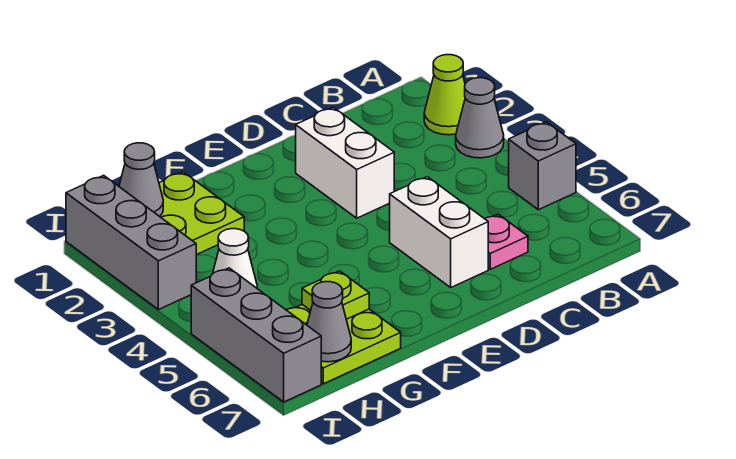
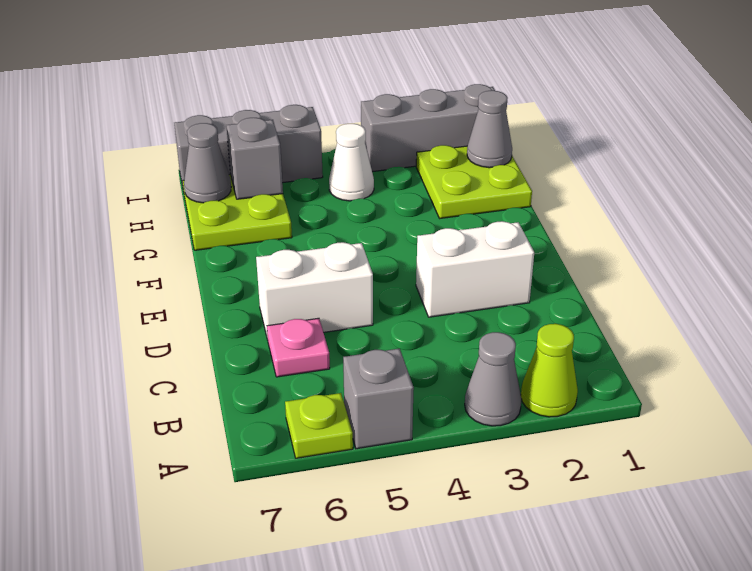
lime 1x1 plate [302,271,369,319] -> lime 1x1 plate moved to [285,393,353,458]
none -> grey 1x1 brick [226,118,283,199]

